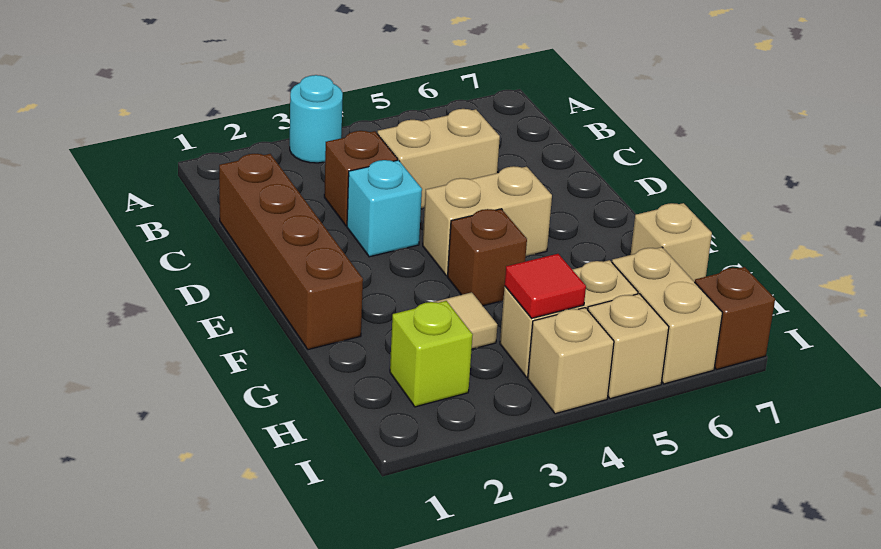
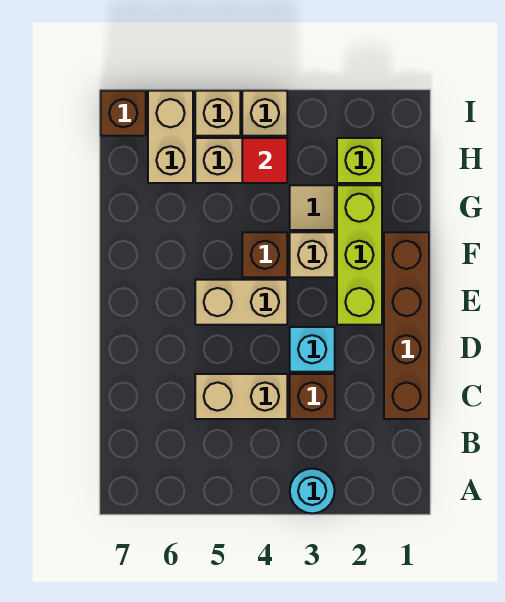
none -> lime 1x3 brick [337,185,382,325]
tan 1x1 brick [631,203,712,282] -> tan 1x1 brick moved to [290,232,335,277]

